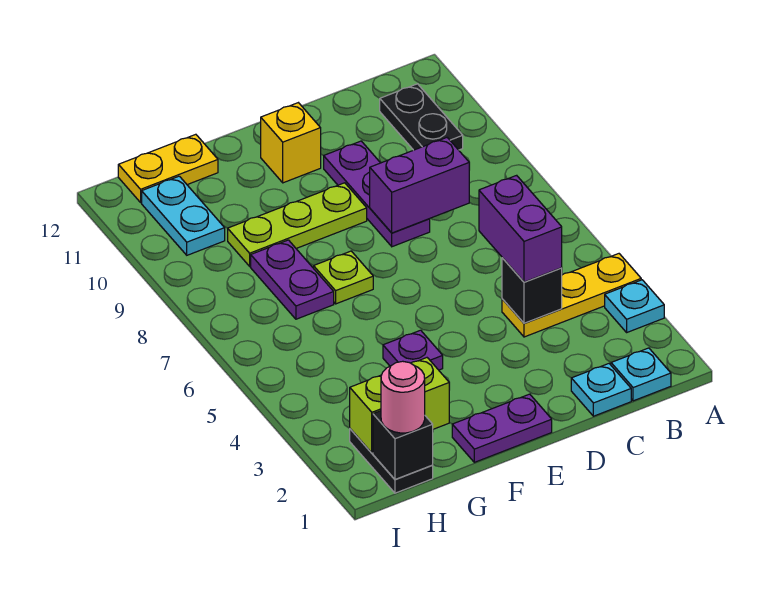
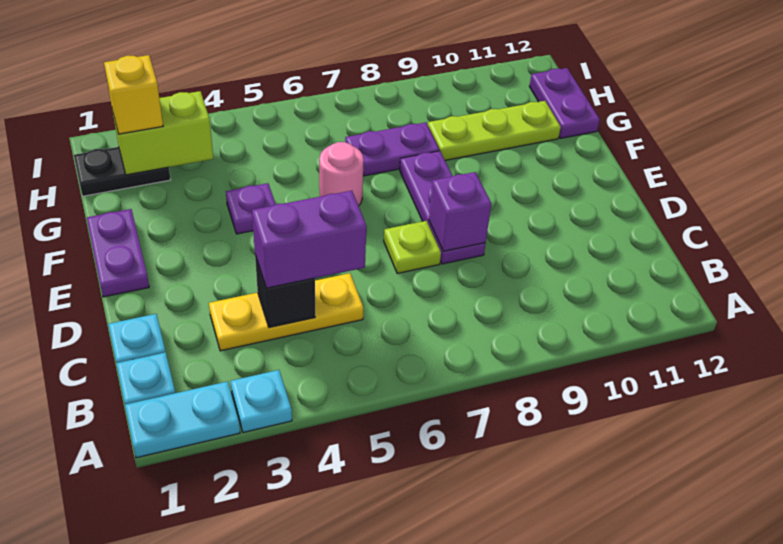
yellow 1x3 plate [502,254,641,337] -> yellow 1x3 plate turned to [209,273,363,351]
black 1x2 plate [380,84,463,150] -> none
purple 1x2 brick [370,138,469,233] -> purple 1x1 brick [429,172,491,251]
purple 1x3 plate [324,141,430,247] -> purple 1x3 plate turned to [400,151,486,264]
lime 1x3 plate [228,183,367,266] -> lime 1x3 plate turned to [428,101,561,160]
yellow 1x1 brick [261,103,321,183] -> yellow 1x1 brick moved to [104,55,163,134]
lime 1x1 plate [314,251,373,304] -> lime 1x1 plate moved to [384,221,441,274]
lime 1x2 brick [350,358,449,453] -> lime 1x2 brick turned to [112,91,213,175]
yellow 1x2 plate [118,134,218,202] -> purple 1x2 plate [529,68,600,138]
black 1x1 brick [373,411,433,480] -> none
pink 1x1 round brick [381,361,425,433] -> pink 1x1 round brick moved to [319,142,364,206]
cyan 1x2 plate [142,176,225,255] -> cyan 1x2 plate moved to [125,381,240,458]

